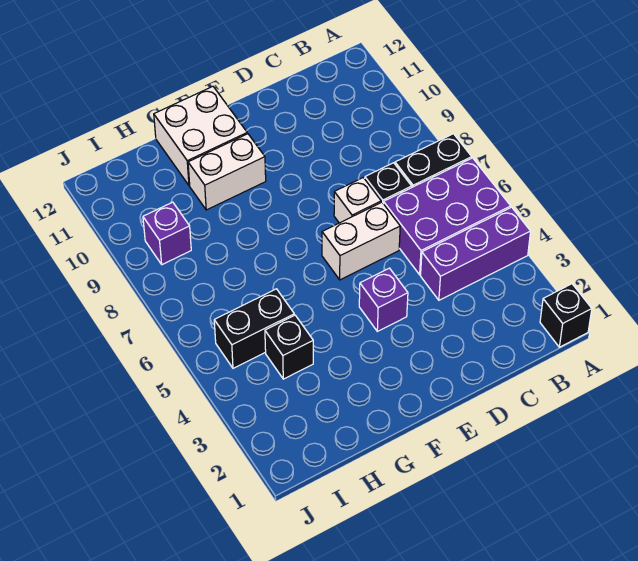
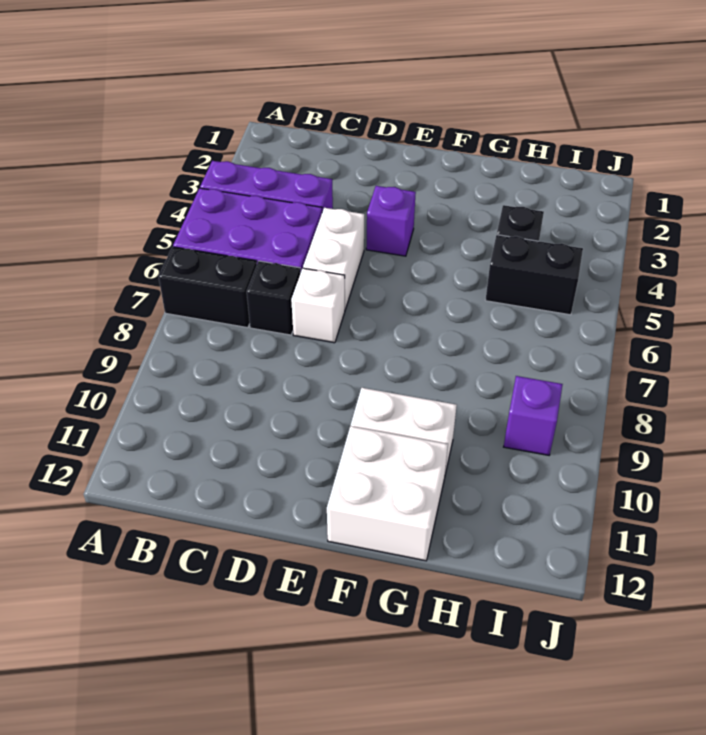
black 1x1 brick [540,284,592,347] -> none
white 1x2 brick [322,202,400,280] -> white 1x2 brick turned to [303,208,364,309]

